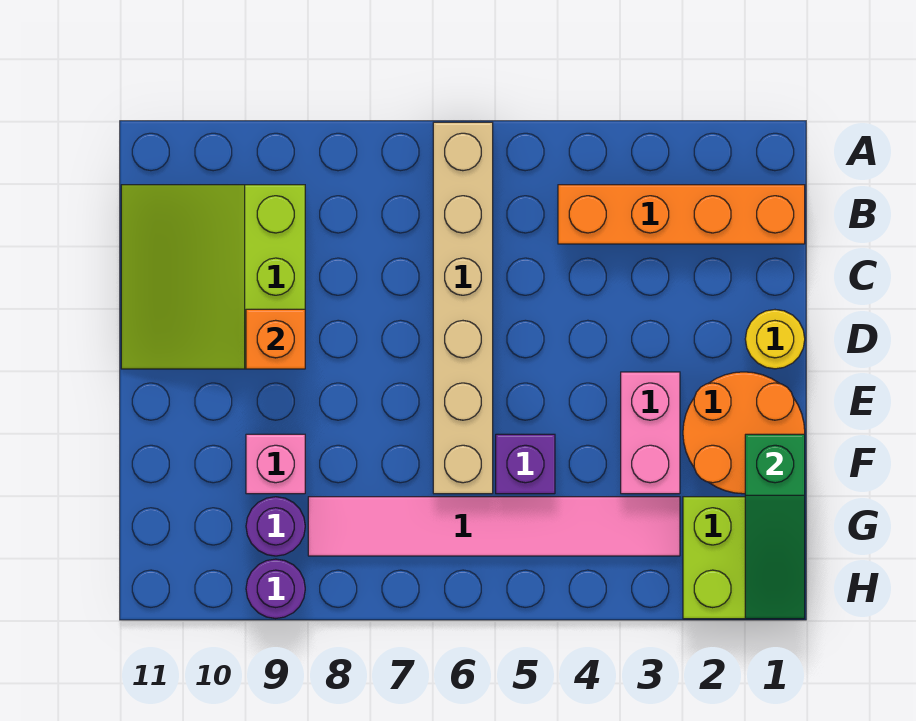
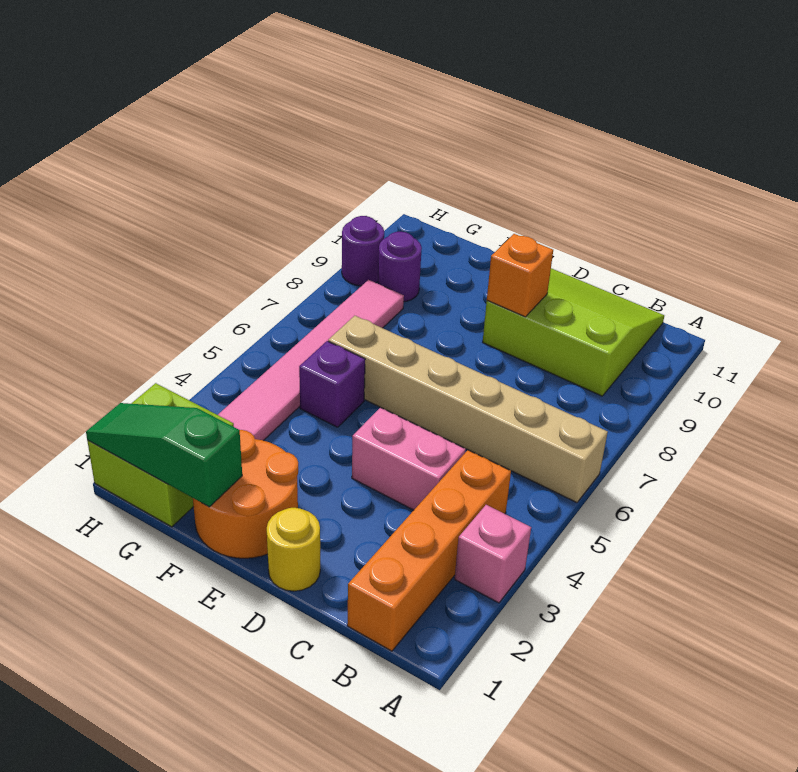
pink 1x2 brick [621,372,680,494] -> pink 1x2 brick moved to [352,408,466,510]
pink 1x1 brick [246,434,305,494] -> pink 1x1 brick moved to [455,505,531,603]

